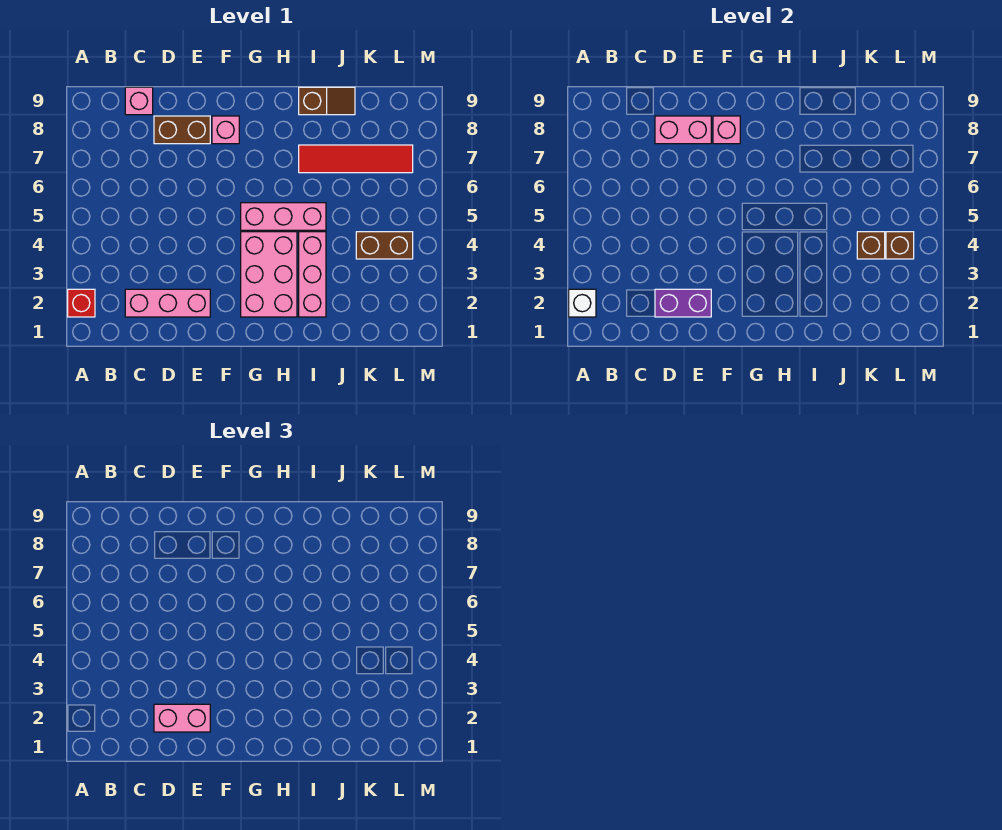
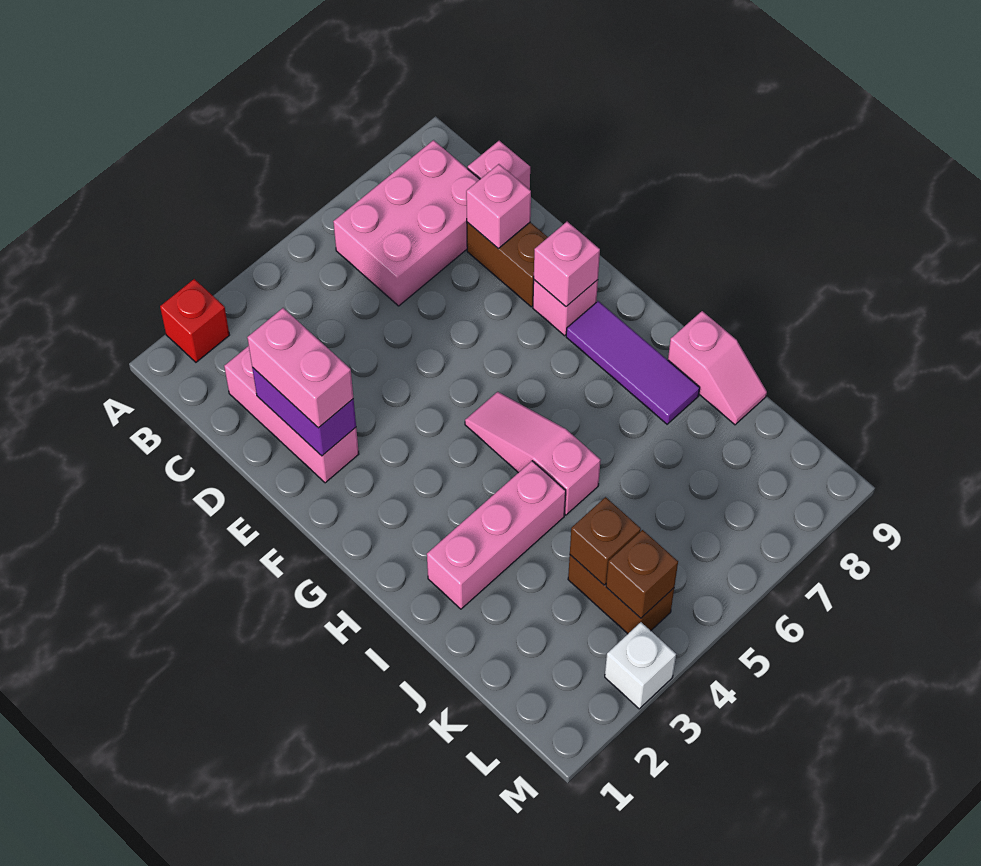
white 1x1 brick [569,289,596,317] -> white 1x1 brick moved to [605,622,676,709]
pink 1x2 brick [655,116,711,144] -> pink 1x1 brick [466,164,531,248]
pink 2x3 brick [241,232,297,317] -> pink 2x3 brick moved to [333,140,480,306]
pink 1x3 brick [241,203,326,230] -> pink 1x3 slope [465,392,601,515]
none -> purple 1x3 tile [566,301,700,424]
red 1x4 tile [299,145,413,173] -> none
brown 1x2 slope [299,87,355,115] -> pink 1x2 slope [668,311,767,425]

